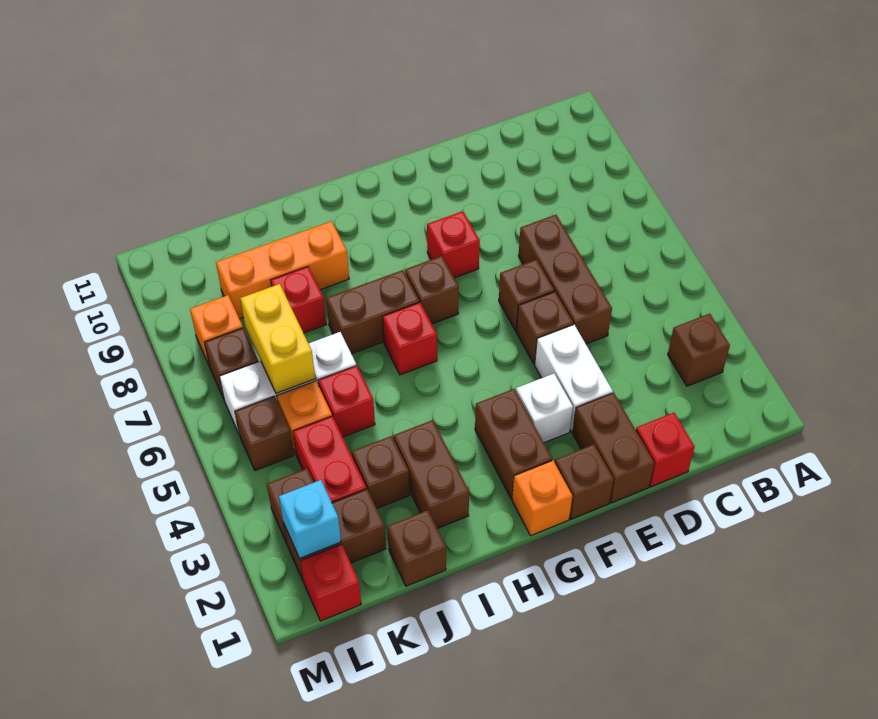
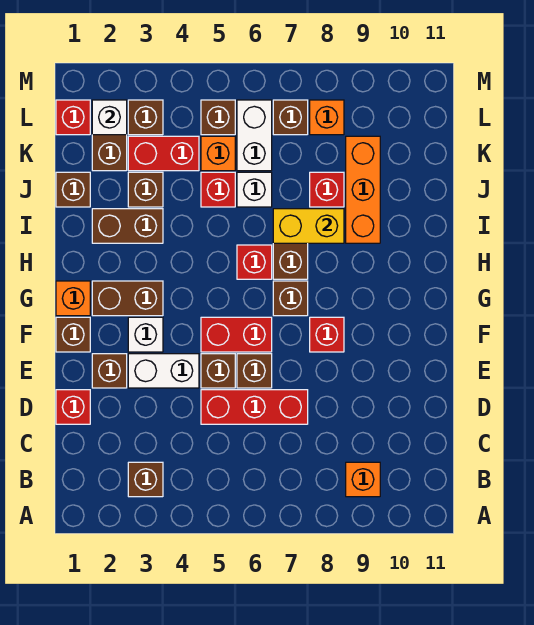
none -> orange 1x1 brick [346,462,380,497]
brown 1x3 brick [519,215,612,344] -> red 1x3 brick [201,390,308,424]
brown 1x2 brick [572,393,654,503] -> brown 1x1 brick [92,354,127,388]
none -> red 1x2 brick [201,317,272,352]
yellow 1x2 brick [240,284,315,393] -> yellow 1x2 brick moved to [273,209,344,243]
cyan 1x1 brick [279,480,341,558] -> white 1x1 brick [92,100,127,135]

